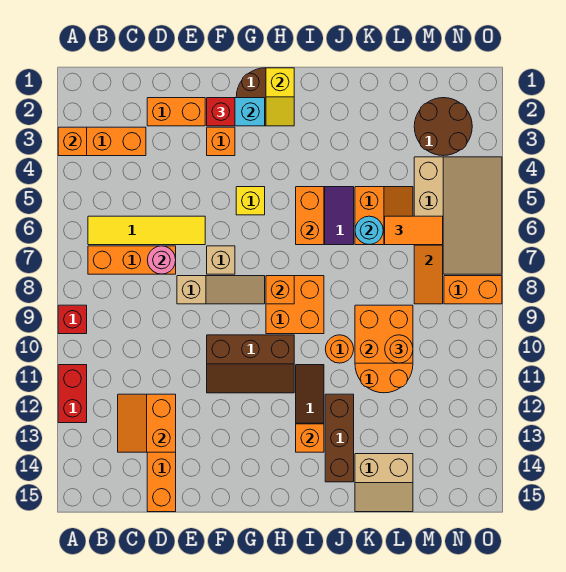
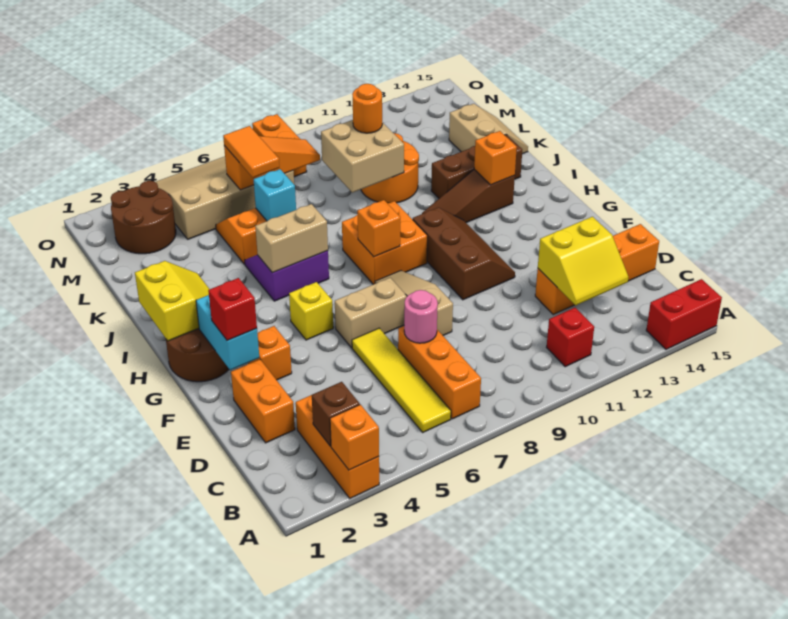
red 1x1 brick [58,305,87,334] -> red 1x1 brick moved to [546,308,594,367]
red 1x2 brick [58,365,87,423] -> red 1x2 brick moved to [646,279,722,349]
none -> brown 1x1 brick [312,382,360,446]
orange 2x2 slope [118,394,176,452] -> yellow 2x2 slope [538,217,628,305]
tan 1x1 brick [207,246,235,274] -> tan 1x2 brick [335,278,407,348]
yellow 1x2 slope [266,68,294,126] -> yellow 2x2 slope [135,261,209,341]
orange 1x2 brick [296,187,324,245] -> tan 1x2 brick [255,204,328,273]
orange 1x1 round brick [325,335,354,363] -> none
cyan 1x1 round brick [355,216,383,245] -> cyan 1x1 brick [254,169,296,221]
orange 2x2 brick [355,305,413,363] -> tan 2x2 brick [321,120,404,193]

